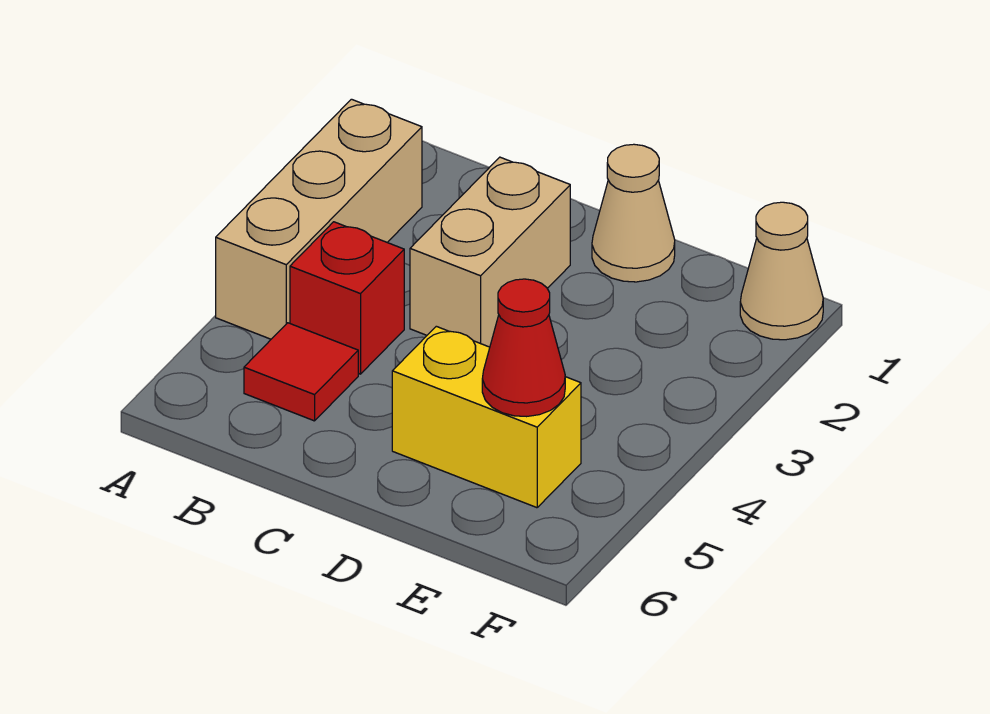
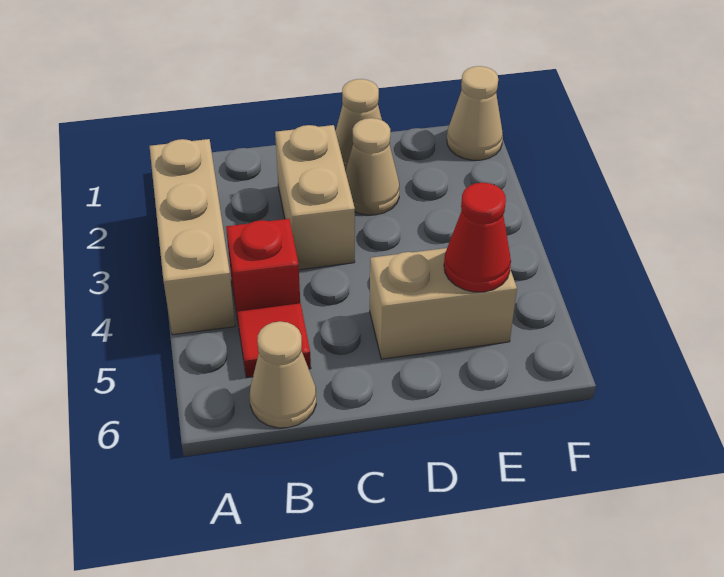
none -> tan 1x1 cone [250,321,316,428]
none -> tan 1x1 cone [346,118,399,215]
yellow 1x2 brick [392,326,581,508] -> tan 1x2 brick [370,248,517,359]

